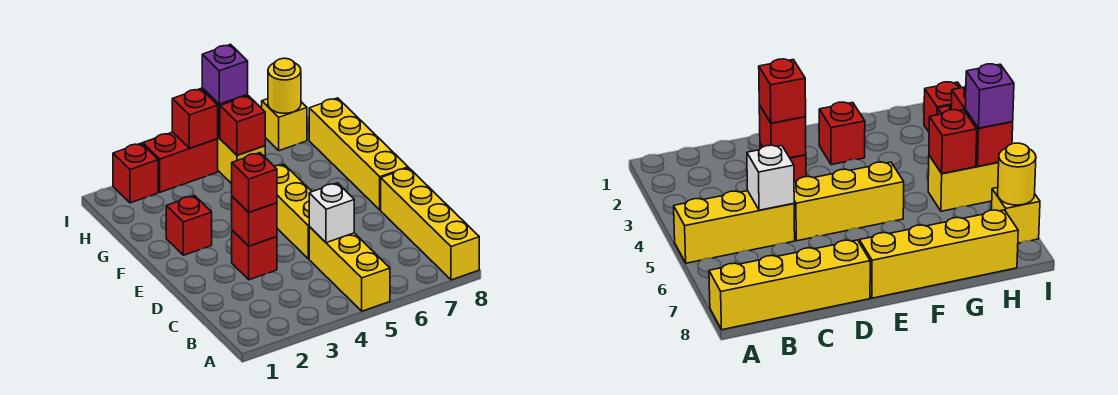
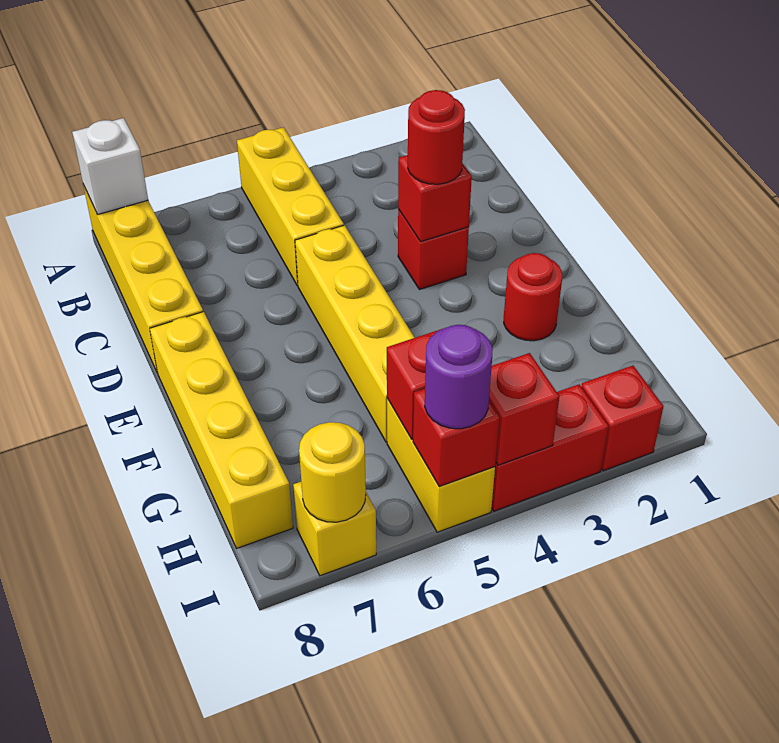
white 1x1 brick [309,183,354,243] -> white 1x1 brick moved to [72,118,148,215]
red 1x1 brick [232,153,277,212] -> red 1x1 round brick [408,90,465,184]
yellow 1x3 brick [274,164,312,259] -> yellow 1x4 brick [295,225,415,442]
red 1x1 brick [166,196,212,255] -> red 1x1 round brick [504,253,562,341]
purple 1x1 brick [202,44,248,104] -> purple 1x1 round brick [425,325,493,429]

